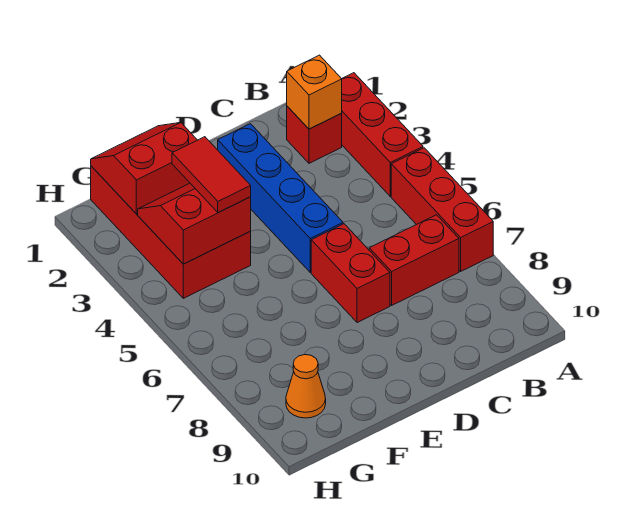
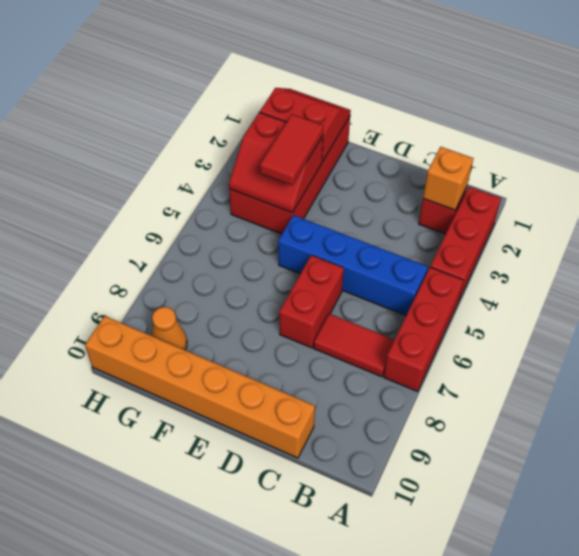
red 1x2 brick [369,215,459,305] -> red 1x2 tile [314,314,394,377]
none -> orange 1x6 brick [85,316,315,458]
blue 1x4 brick [218,124,343,272] -> blue 1x4 brick turned to [278,215,428,315]
red 2x2 slope [138,183,251,264] -> red 2x2 slope turned to [229,112,323,213]

